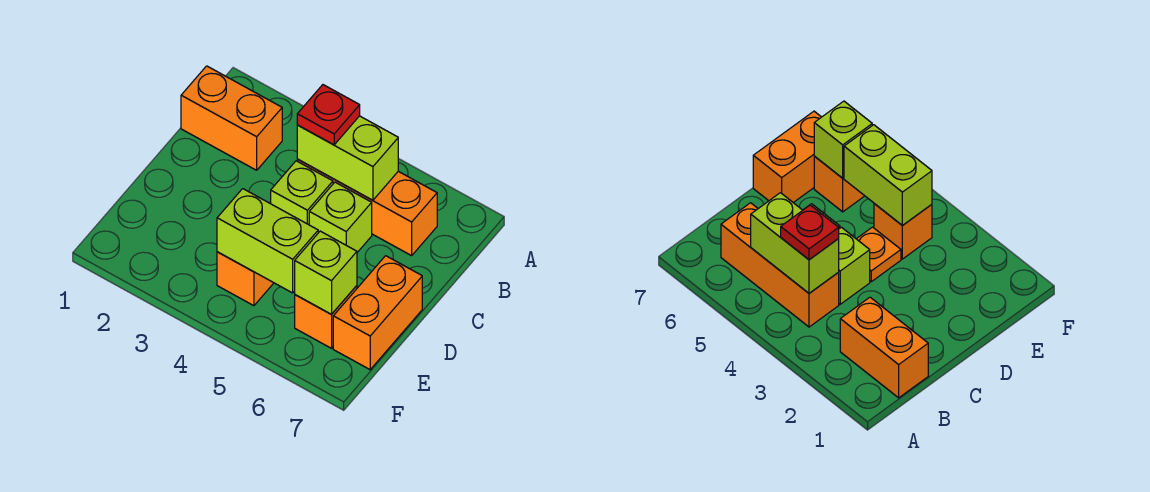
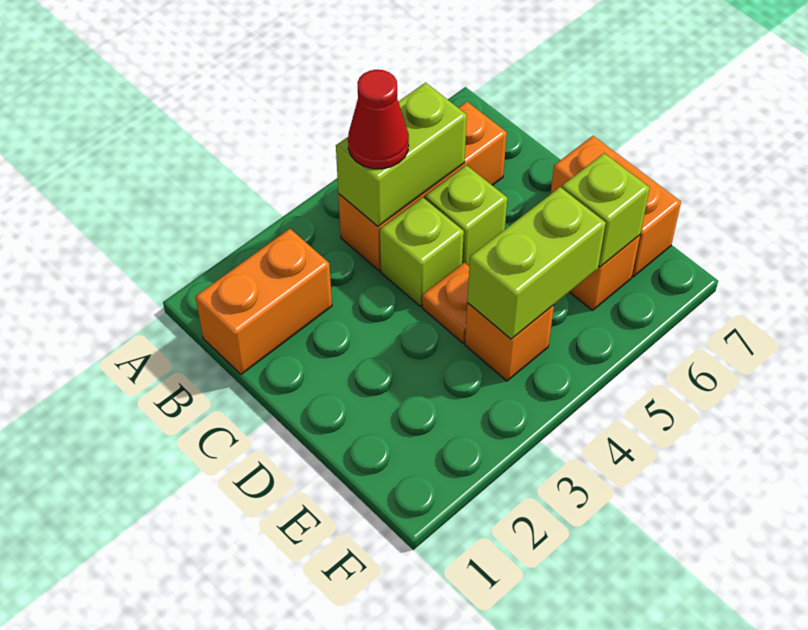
red 1x1 plate [297,85,360,145] -> red 1x1 cone [348,70,409,169]

